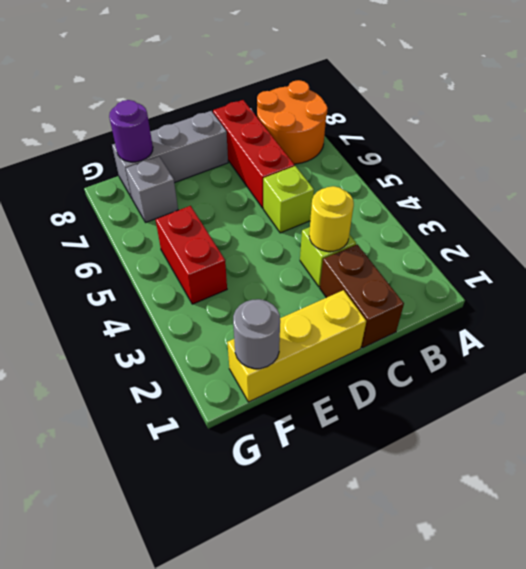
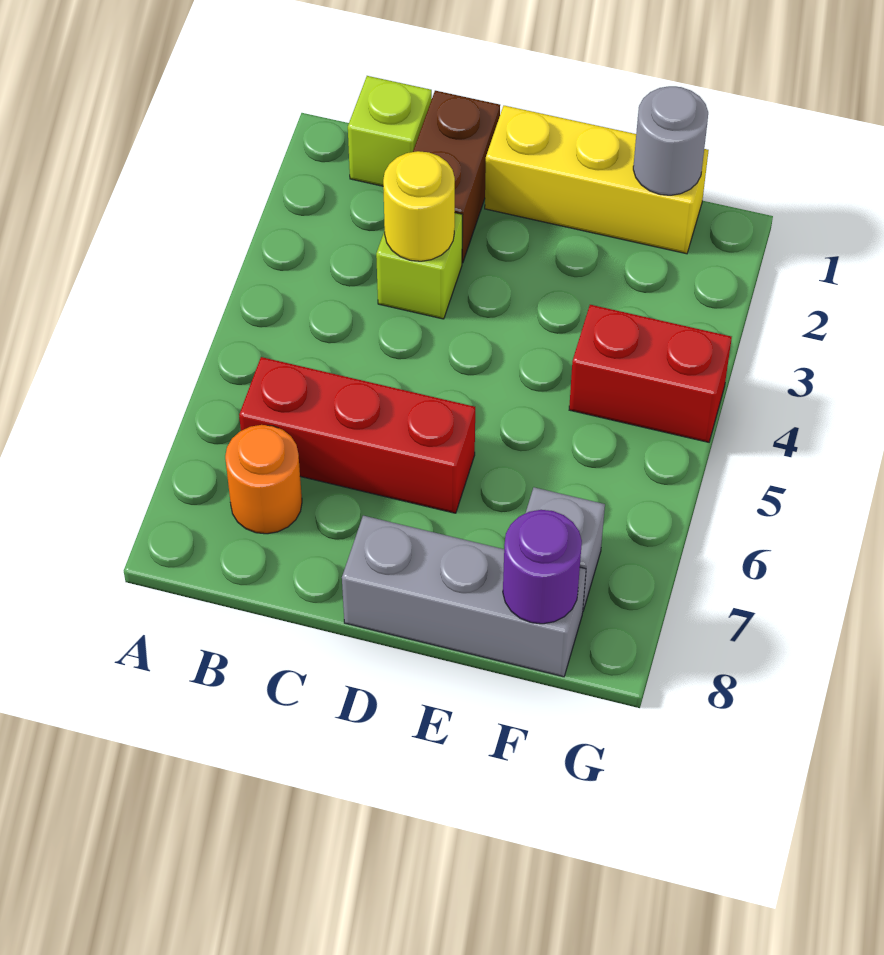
orange 2x2 round brick [257,80,328,164] -> orange 1x1 round brick [225,425,302,534]
lime 1x1 brick [263,166,314,233] -> lime 1x1 brick moved to [348,76,432,186]
red 1x3 brick [213,100,295,208] -> red 1x3 brick turned to [239,357,475,513]
red 1x2 brick [156,206,227,304] -> red 1x2 brick turned to [569,305,732,442]

